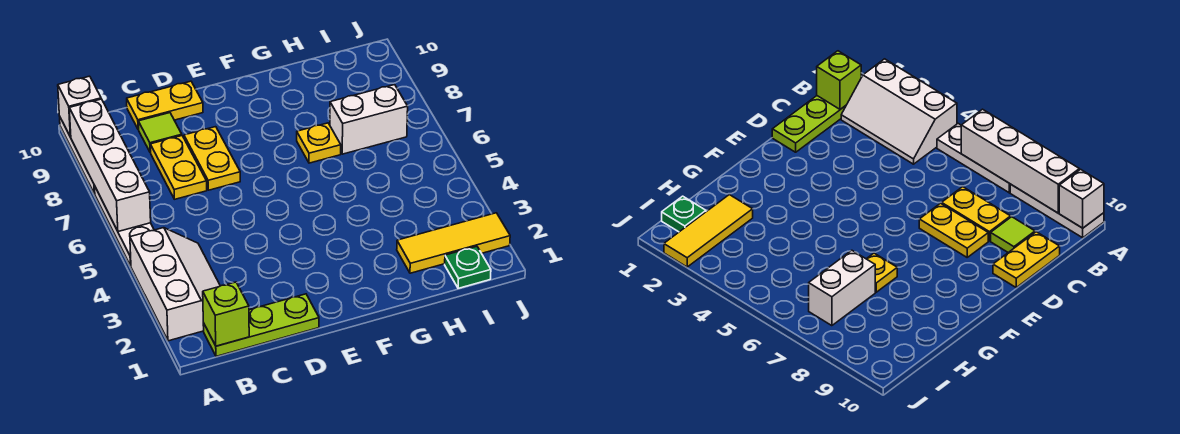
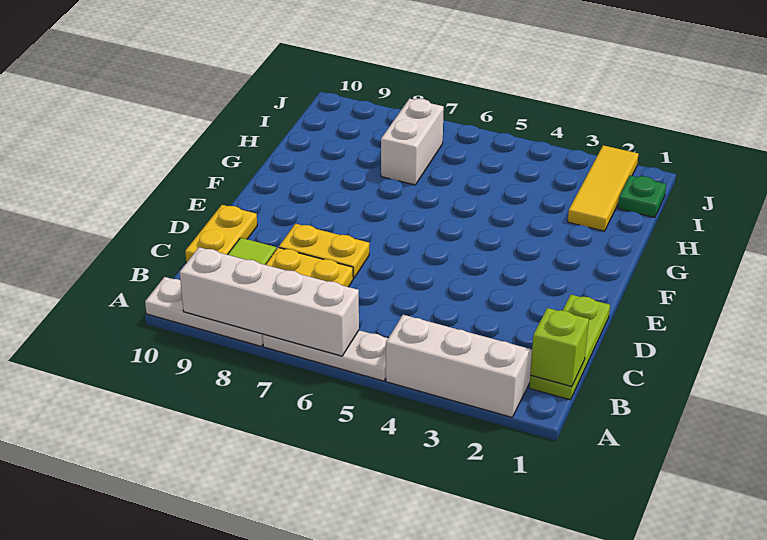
white 1x1 brick [58,76,101,137] -> none
yellow 1x1 plate [297,123,341,163] -> none

